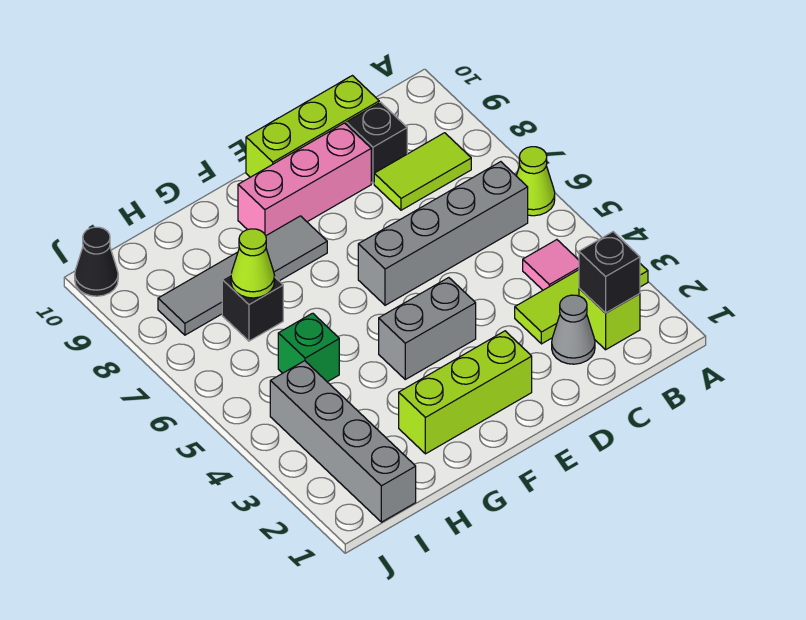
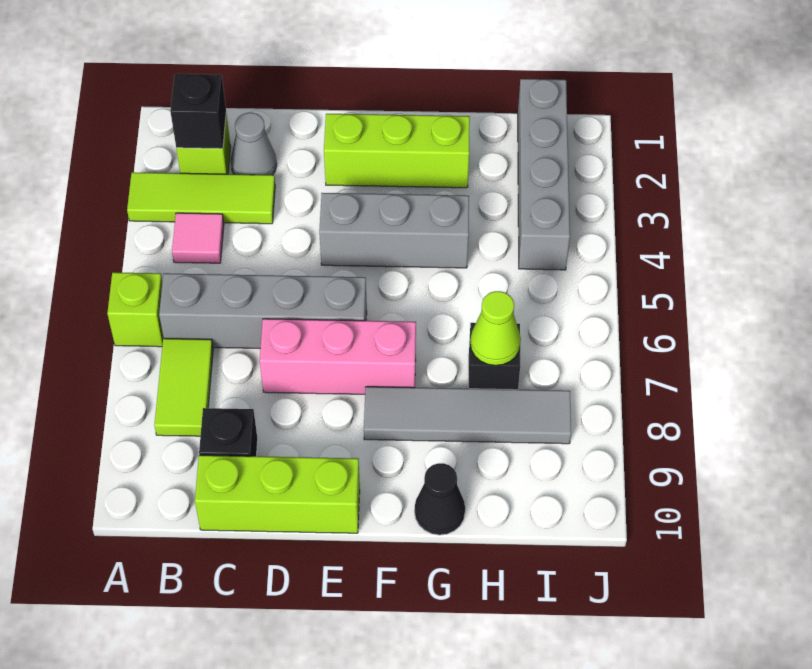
lime 1x1 cone [517,147,555,216] -> lime 1x1 brick [107,272,164,347]
lime 1x2 tile [374,133,471,210] -> lime 1x2 tile turned to [154,338,213,436]
pink 1x3 brick [238,123,371,235] -> pink 1x3 brick moved to [260,319,416,394]
grey 1x2 brick [379,278,476,379] -> grey 1x3 brick [319,193,469,268]
green 1x1 brick [278,313,339,382] -> none
black 1x1 cone [75,227,118,296] -> black 1x1 cone moved to [414,463,465,535]

